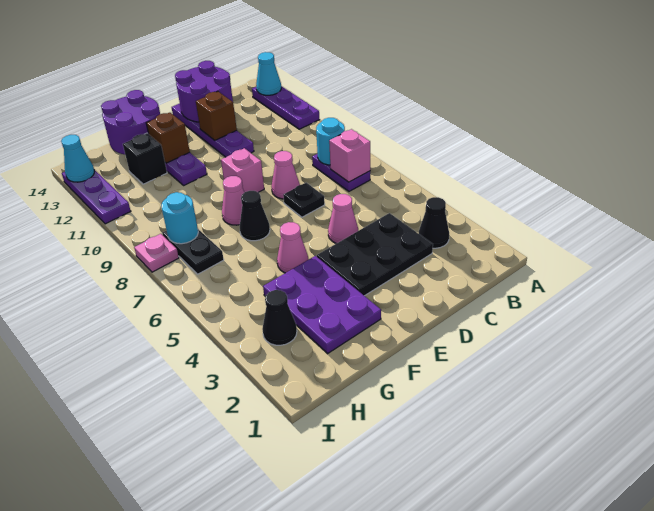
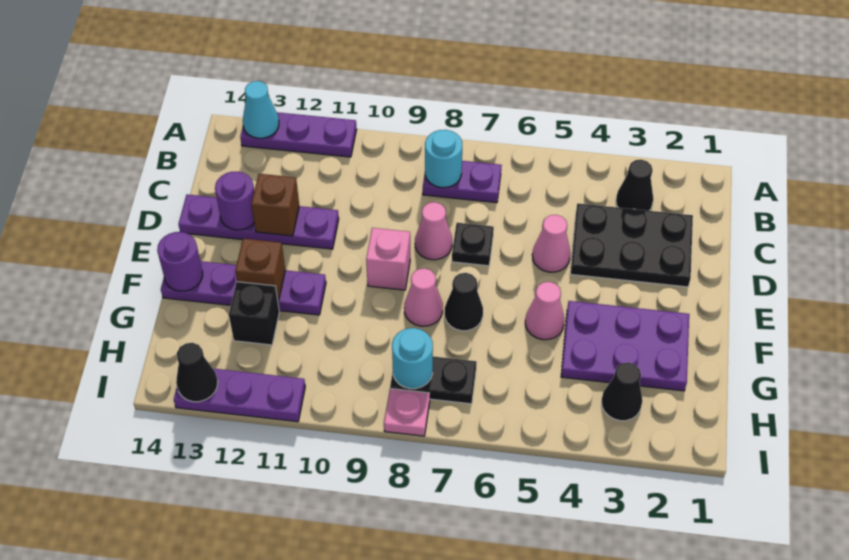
pink 1x1 brick [329,129,370,182] -> none
black 2x3 plate [317,213,433,296] -> black 2x3 plate turned to [570,203,693,287]
purple 2x2 round brick [175,61,233,122] -> purple 1x1 round brick [215,172,254,230]
purple 2x2 round brick [101,90,160,154] -> purple 1x1 round brick [157,232,203,291]
cyan 1x1 cone [61,135,94,182] -> black 1x1 cone [176,343,218,402]

